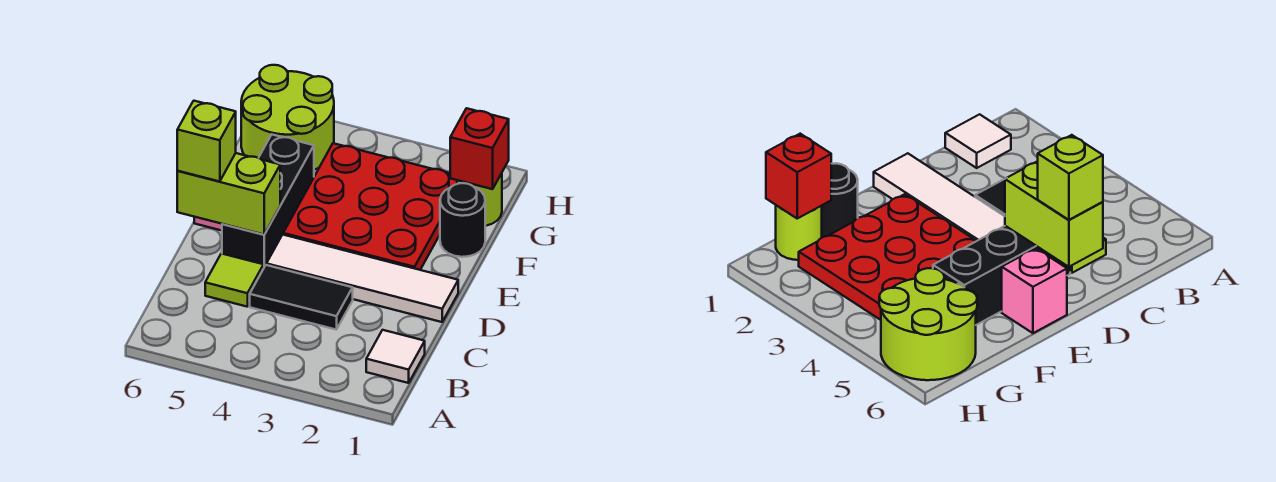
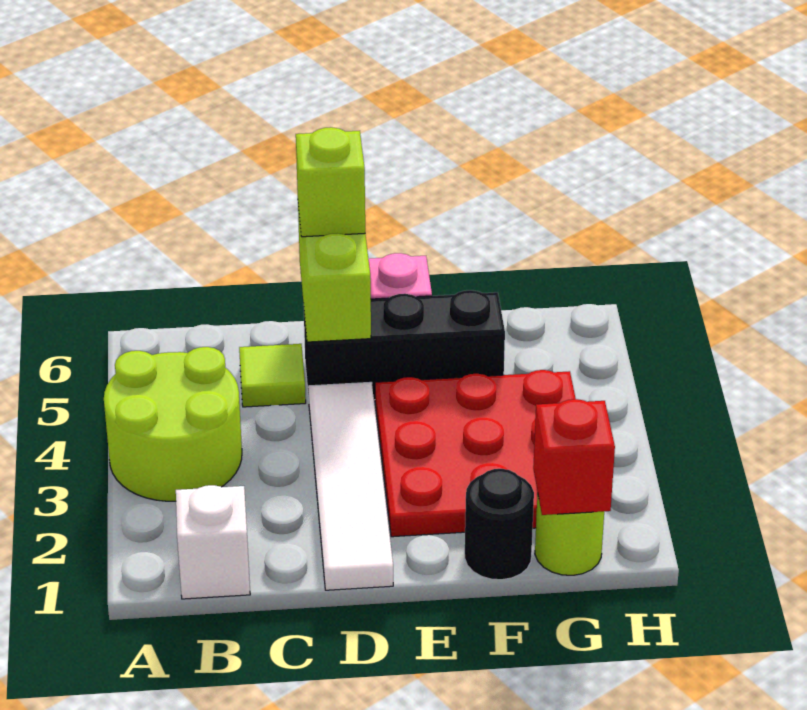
white 1x1 tile [366,330,425,383] -> white 1x1 brick [176,485,250,599]
black 1x2 tile [250,265,353,330] -> none
lime 2x2 round brick [241,65,334,170] -> lime 2x2 round brick moved to [104,347,242,501]

